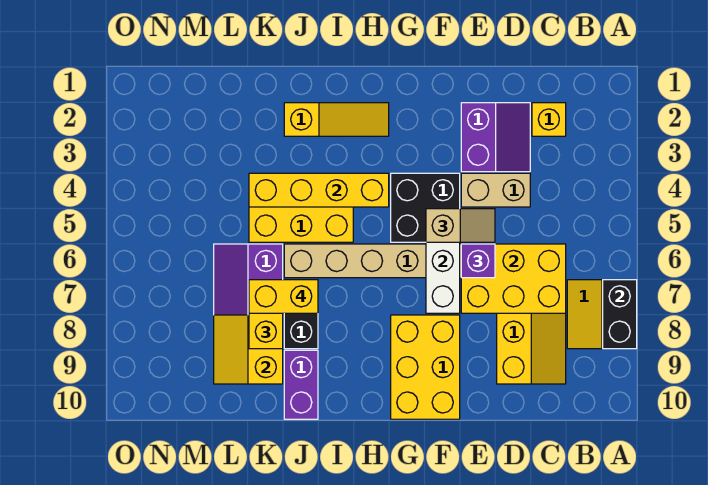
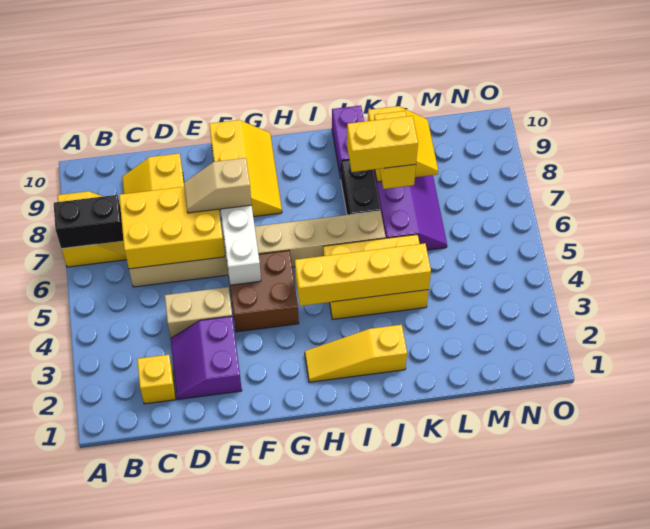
black 1x2 brick [603,280,637,349] -> black 1x2 brick turned to [54,195,123,249]
tan 1x2 slope [426,209,495,242] -> tan 1x2 slope moved to [184,158,252,213]
purple 1x1 brick [461,244,495,278] -> none
black 2x2 brick [391,173,460,242] -> brown 2x2 brick [228,251,299,332]
yellow 2x3 brick [391,315,460,419] -> yellow 2x3 slope [209,120,282,220]

